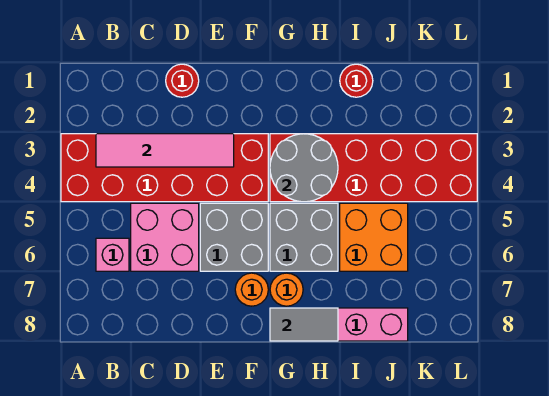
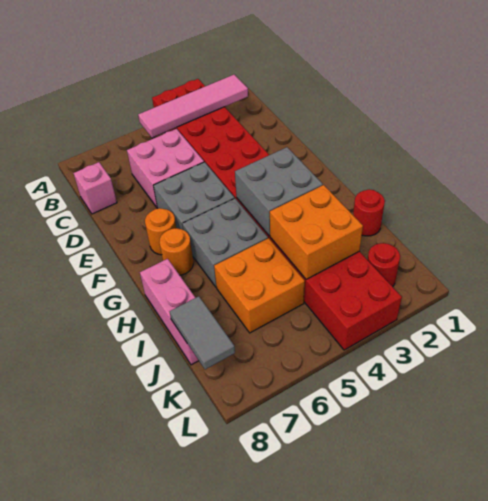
pink 1x4 tile [96,134,234,167] -> pink 1x4 tile turned to [138,75,248,138]
pink 1x1 brick [96,238,129,271] -> pink 1x1 brick moved to [74,162,117,214]
red 1x1 round brick [166,64,199,97] -> red 1x1 round brick moved to [368,243,400,287]
grey 2x2 round brick [270,134,338,202] -> grey 2x2 brick [235,147,323,236]
grey 1x2 tile [270,308,338,341] -> grey 1x2 tile moved to [170,296,235,369]
none -> orange 2x2 brick [270,185,363,279]

